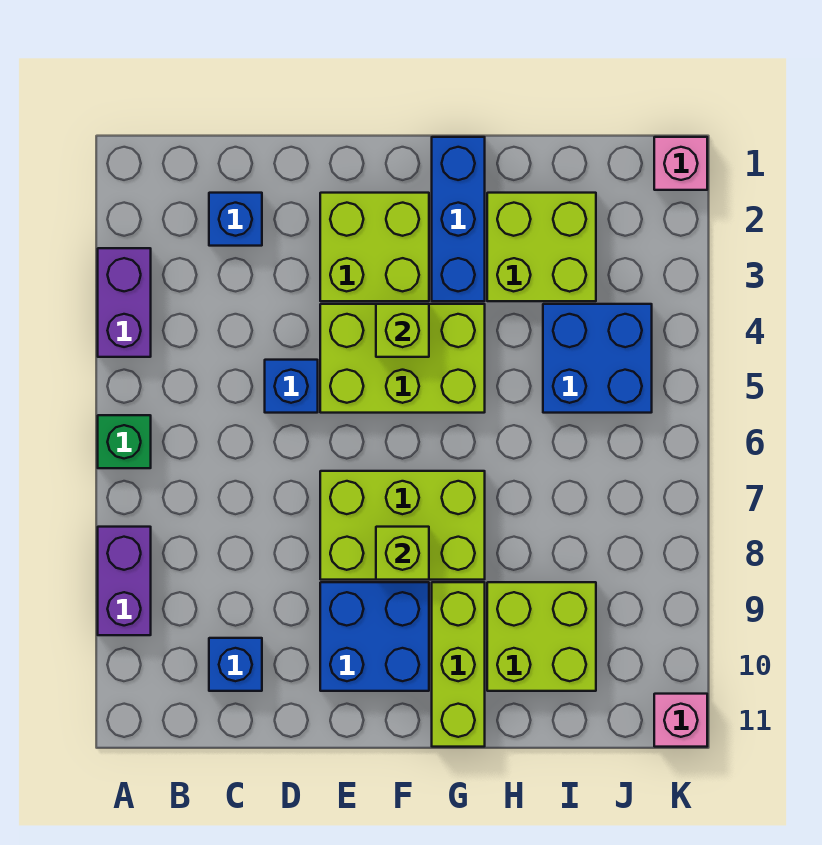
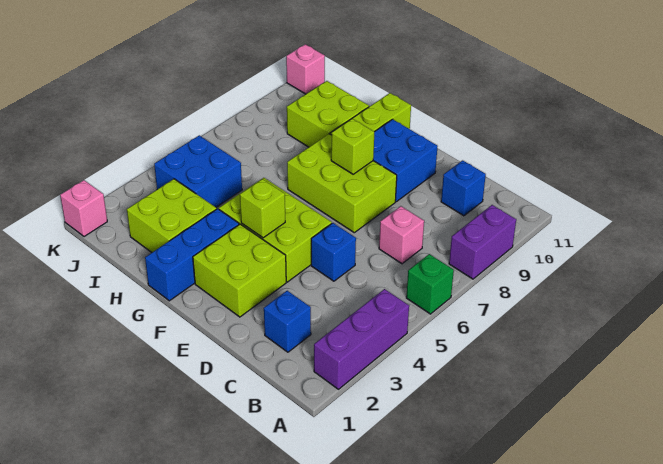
purple 1x2 brick [98,248,151,357] -> purple 1x3 brick [314,289,409,389]
none -> pink 1x1 brick [379,206,424,264]

